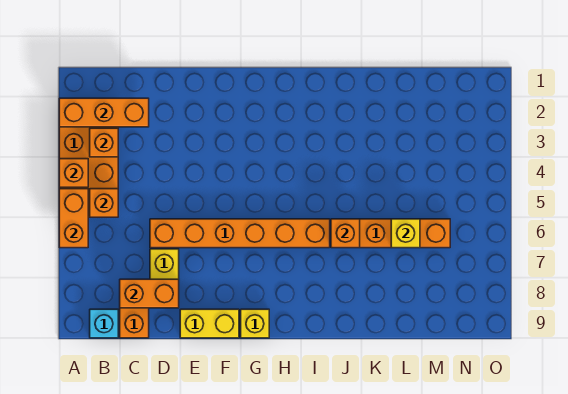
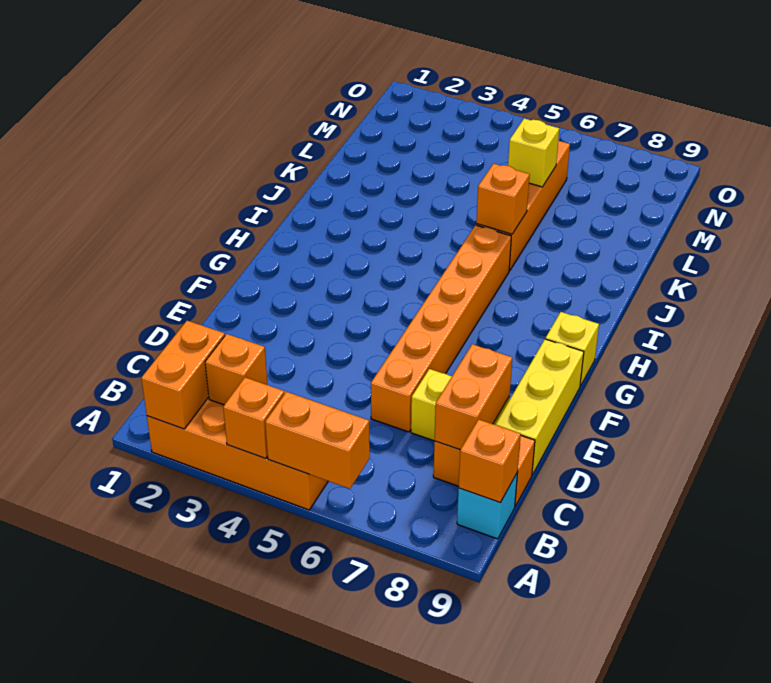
orange 1x3 brick [59,98,149,127] -> orange 1x2 brick [141,321,225,429]
orange 1x1 brick [90,189,118,217] -> orange 1x1 brick moved to [459,419,521,502]
yellow 1x2 brick [180,309,239,338] -> yellow 1x3 brick [495,339,584,475]

